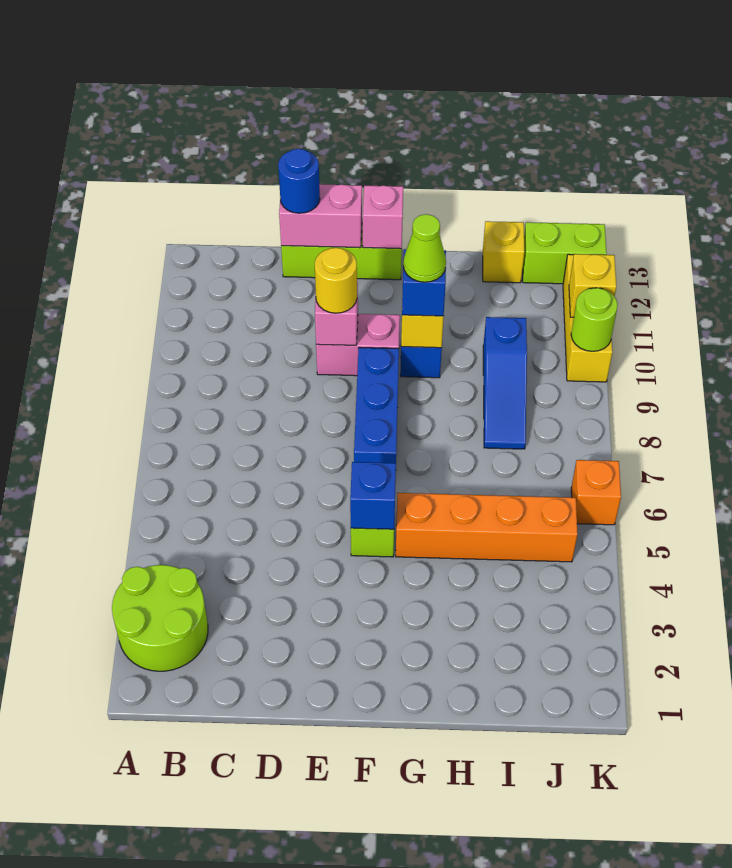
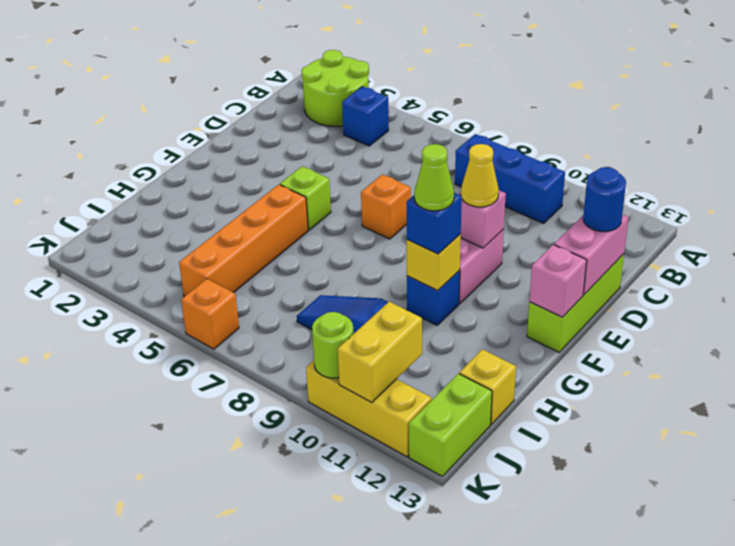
none -> orange 1x1 brick [361,174,411,239]
yellow 1x1 round brick [315,248,357,313] -> yellow 1x1 cone [461,144,499,207]
blue 1x1 brick [350,462,396,529] -> blue 1x1 brick moved to [342,87,389,146]
blue 1x3 brick [354,347,399,463] -> blue 1x3 brick moved to [455,134,565,223]
yellow 1x1 brick [569,254,616,317] -> yellow 1x2 brick [338,302,422,403]

